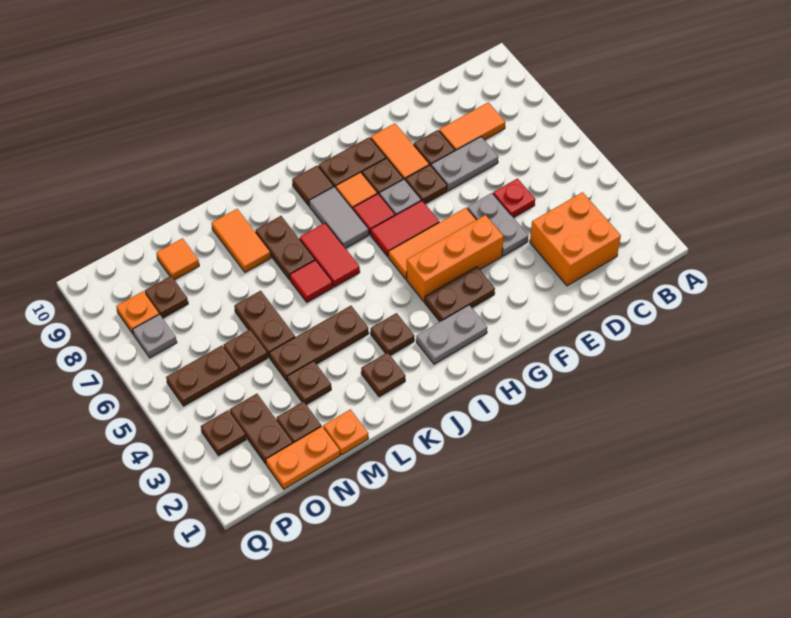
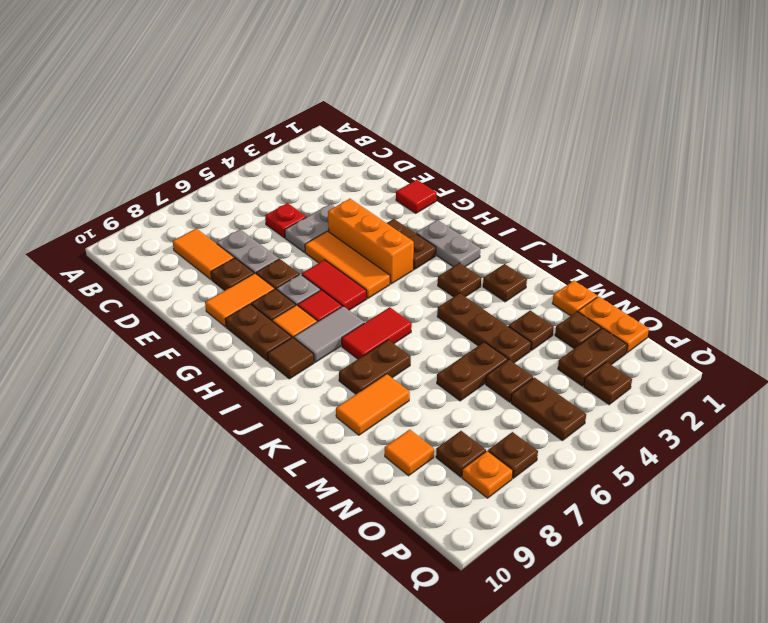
orange 2x2 brick [530,192,621,286] -> none
red 1x1 tile [290,260,333,302] -> red 1x1 tile moved to [396,180,437,213]
grey 1x1 plate [133,314,177,358] -> brown 1x1 plate [488,432,538,478]

